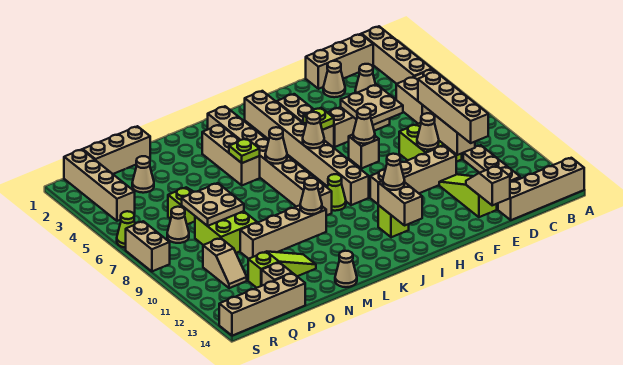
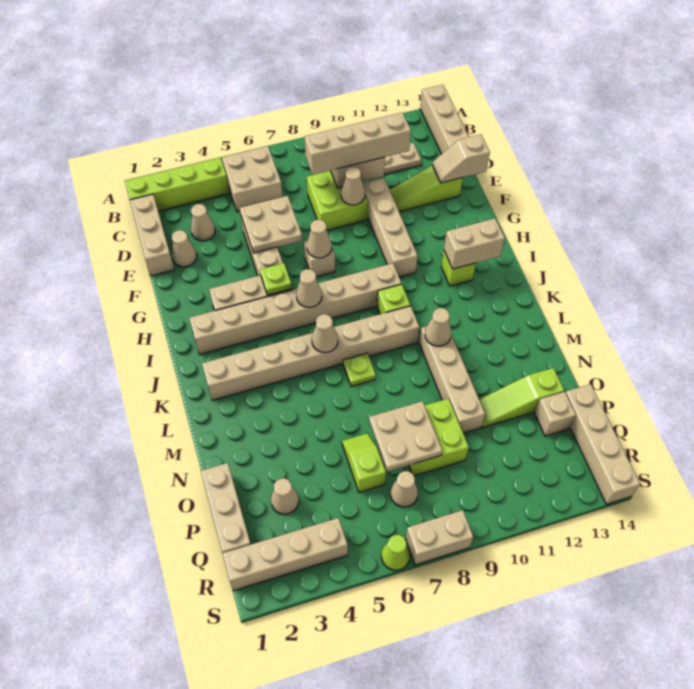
tan 1x4 brick [361,26,432,84] -> lime 1x4 brick [125,158,229,211]
tan 1x1 cone [383,154,405,190] -> none
lime 1x1 cone [327,174,346,211] -> lime 1x1 brick [377,284,410,314]
tan 1x3 brick [202,125,260,185] -> none
lime 1x1 plate [229,139,260,163] -> lime 1x1 plate moved to [343,353,376,387]
tan 1x1 cone [335,251,357,287] -> none
lime 1x3 slope [248,251,316,288] -> lime 1x3 slope turned to [479,368,564,427]
tan 1x2 slope [203,238,247,288] -> none

